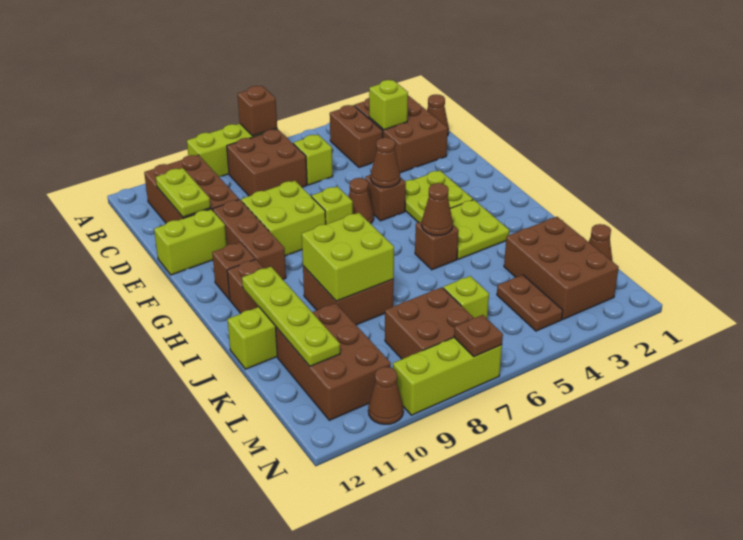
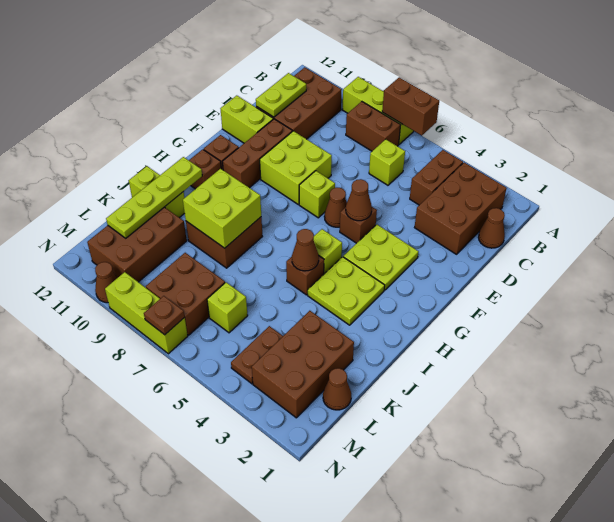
brown 1x1 brick [238,86,277,136] -> brown 1x2 brick [382,77,439,136]
brown 2x2 brick [227,129,307,196] -> brown 1x2 brick [346,102,401,151]
lime 1x1 brick [369,80,408,130] -> lime 1x1 brick moved to [314,229,342,274]

